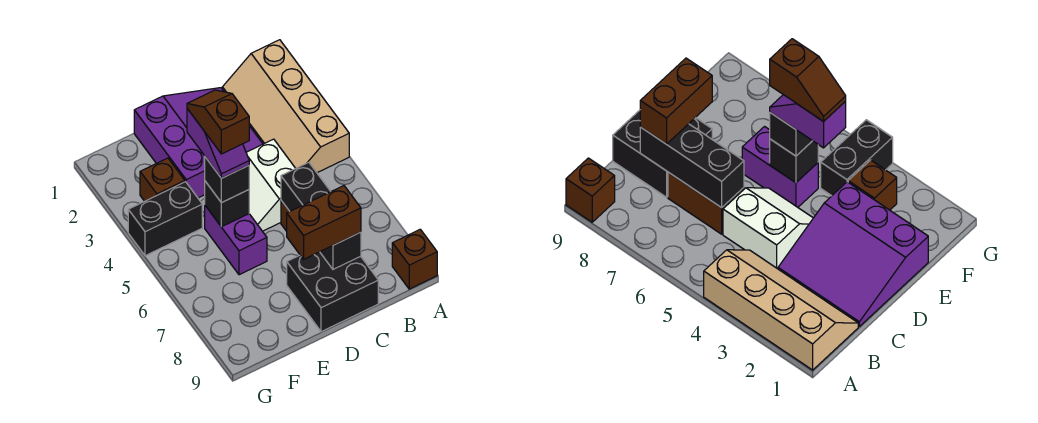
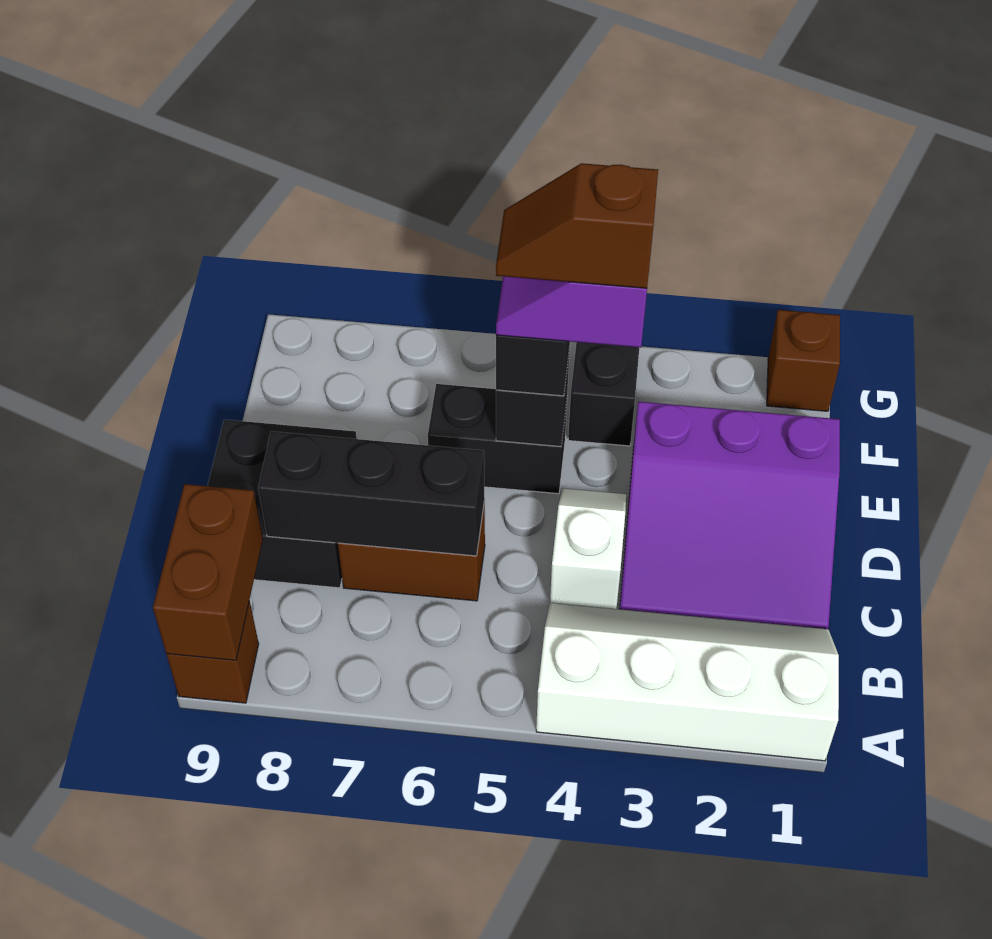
tan 2x4 slope [222,40,349,173] -> white 2x4 slope [536,603,839,761]
white 2x2 slope [246,139,296,231] -> white 1x2 slope [550,488,626,609]
brown 1x2 brick [287,186,361,259] -> brown 1x2 brick moved to [153,484,263,660]
brown 1x2 slope [187,90,249,154] -> brown 1x2 slope turned to [496,163,658,288]
purple 1x2 brick [205,206,267,275] -> black 1x2 brick [428,384,567,494]
brown 1x1 brick [140,158,185,201] -> brown 1x1 brick moved to [767,310,840,411]

